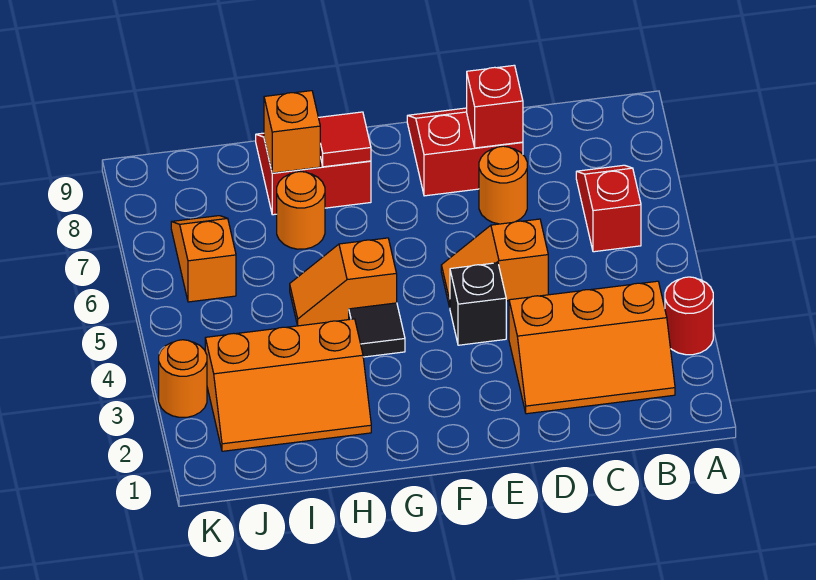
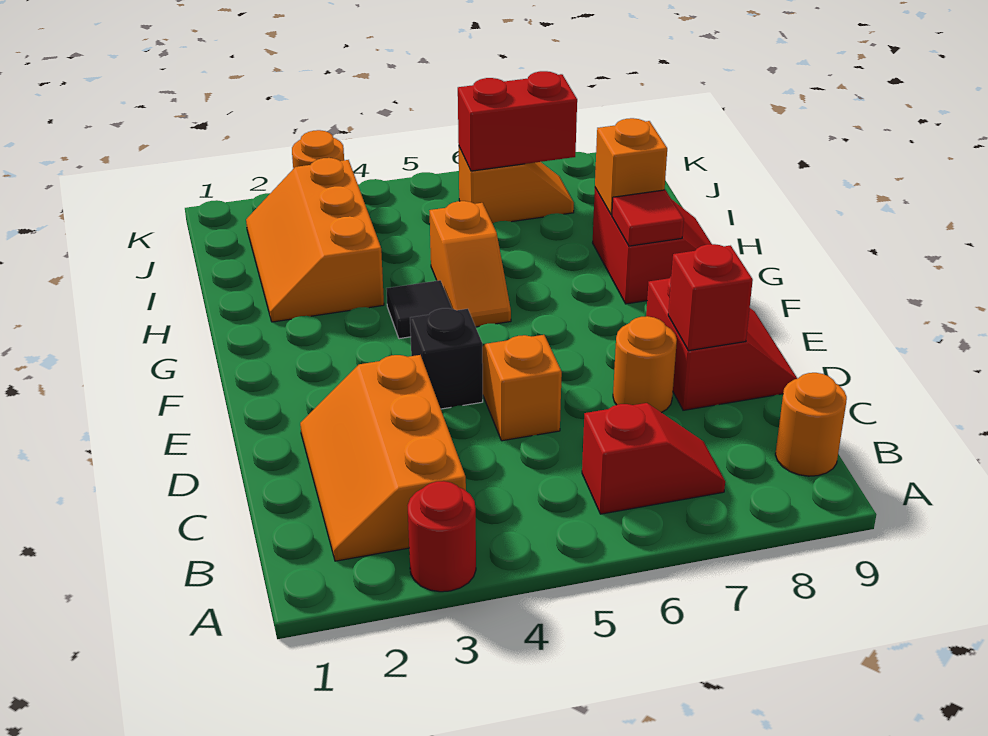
orange 1x2 slope [290,238,397,326] -> orange 1x2 slope turned to [430,201,511,327]
orange 1x1 round brick [277,172,325,249] -> orange 1x1 round brick moved to [775,373,847,476]
none -> red 1x2 brick [458,71,577,171]

